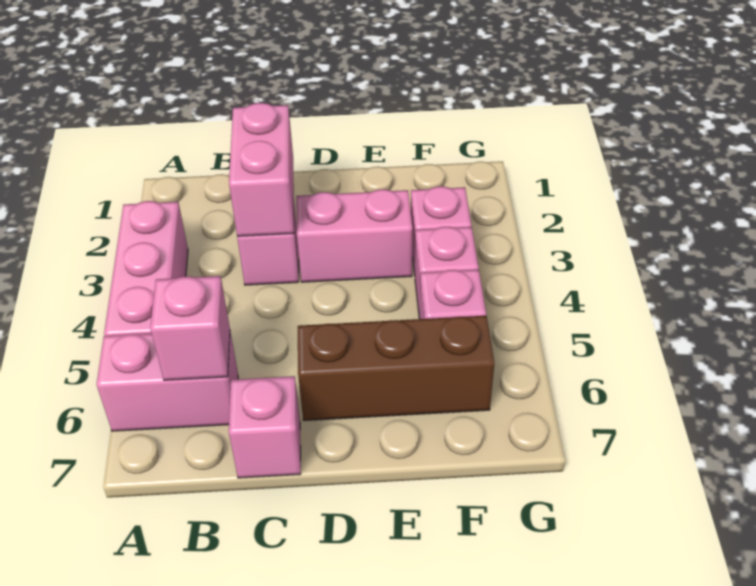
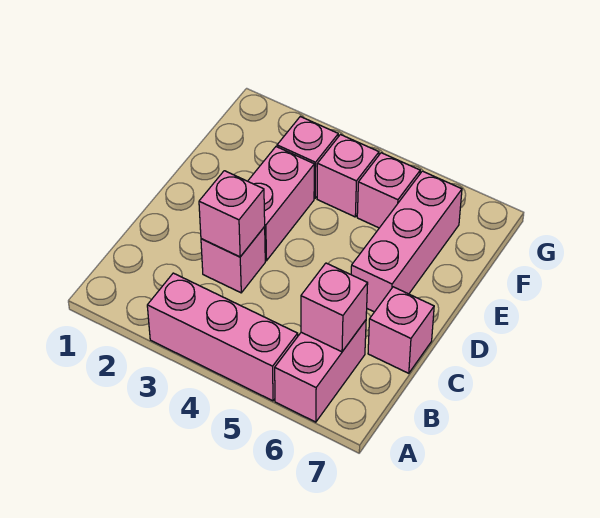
pink 1x2 brick [229,103,294,236] -> pink 1x1 brick [199,171,265,257]
brown 1x3 brick [298,316,494,421] -> pink 1x3 brick [351,171,462,312]

